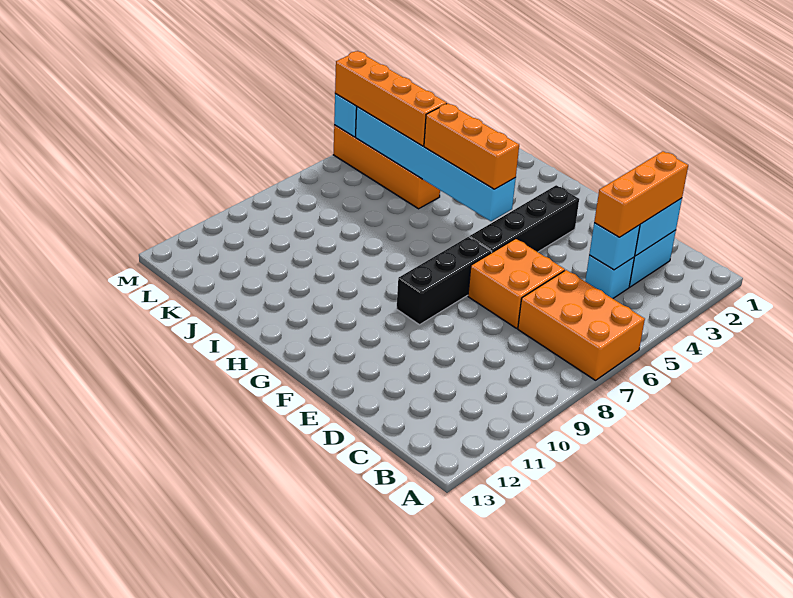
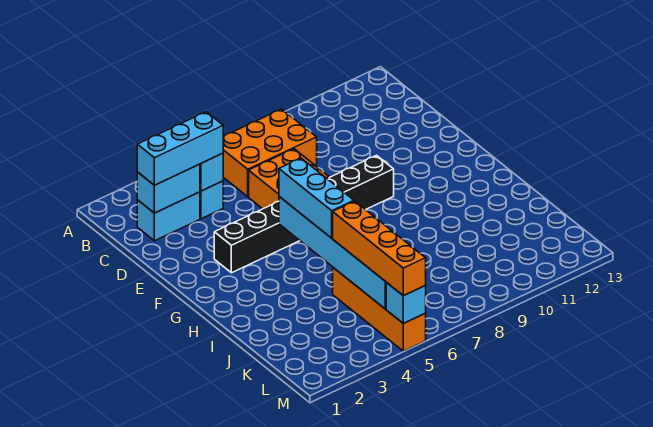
orange 2x3 brick [518,270,645,380] -> orange 2x3 brick turned to [223,109,317,197]
orange 1x3 brick [594,151,688,237] -> cyan 1x3 brick [137,112,223,185]
orange 1x3 brick [424,103,519,189] -> cyan 1x3 brick [279,158,354,238]

